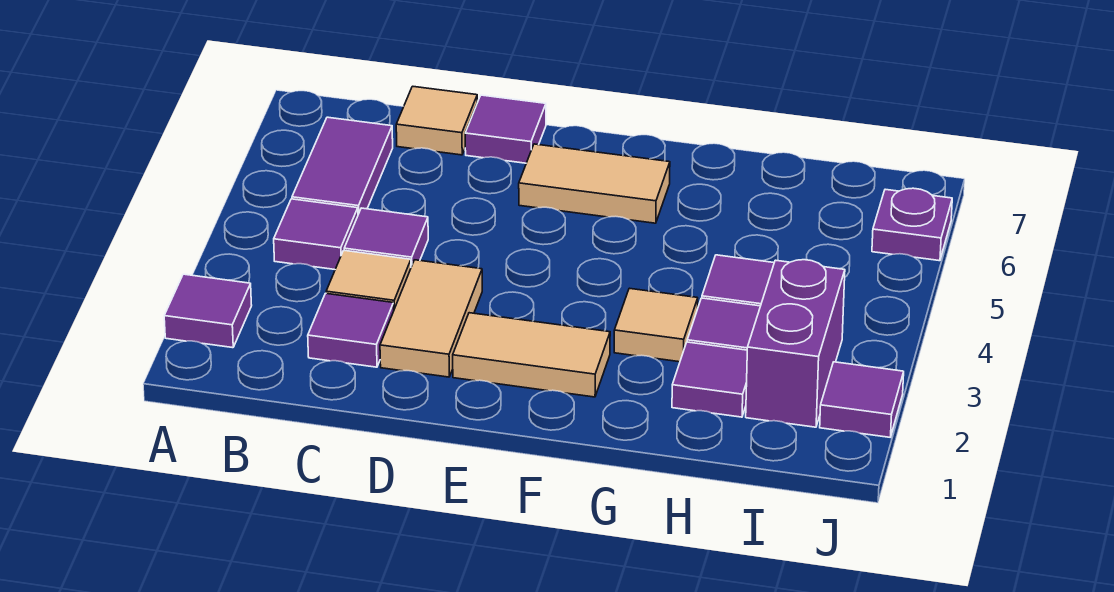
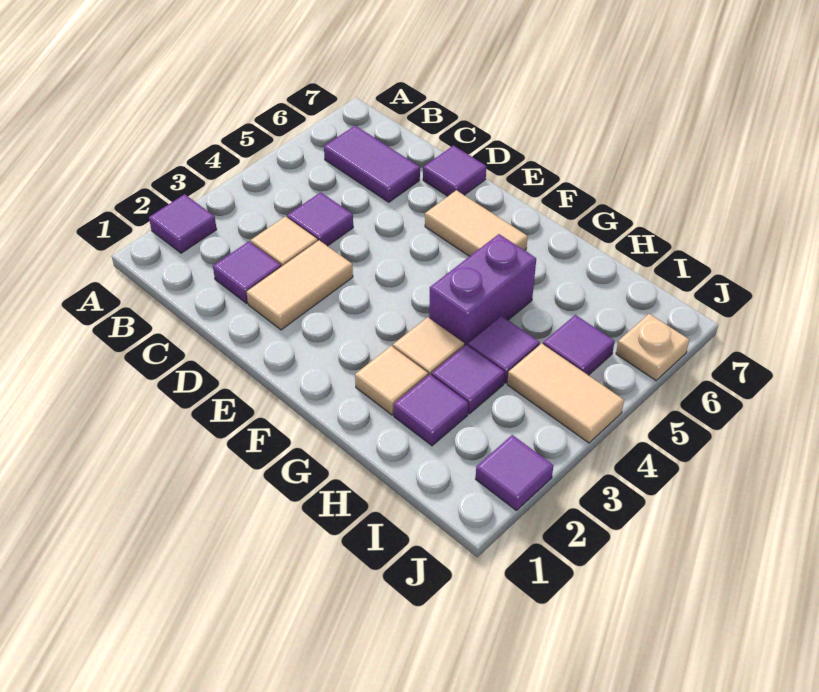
purple 1x1 tile [274,199,358,269] -> purple 1x1 tile moved to [543,315,615,375]
purple 1x2 tile [292,117,393,214] -> purple 1x2 tile turned to [324,126,420,202]
tan 1x1 tile [396,86,477,155] -> tan 1x1 tile moved to [355,346,428,415]
tan 1x2 tile [453,313,610,397] -> tan 1x2 tile moved to [507,343,624,443]
purple 1x2 brick [746,260,845,427] -> purple 1x2 brick moved to [429,234,536,346]
purple 1x1 plate [872,188,952,261] -> tan 1x1 plate [616,314,689,381]

